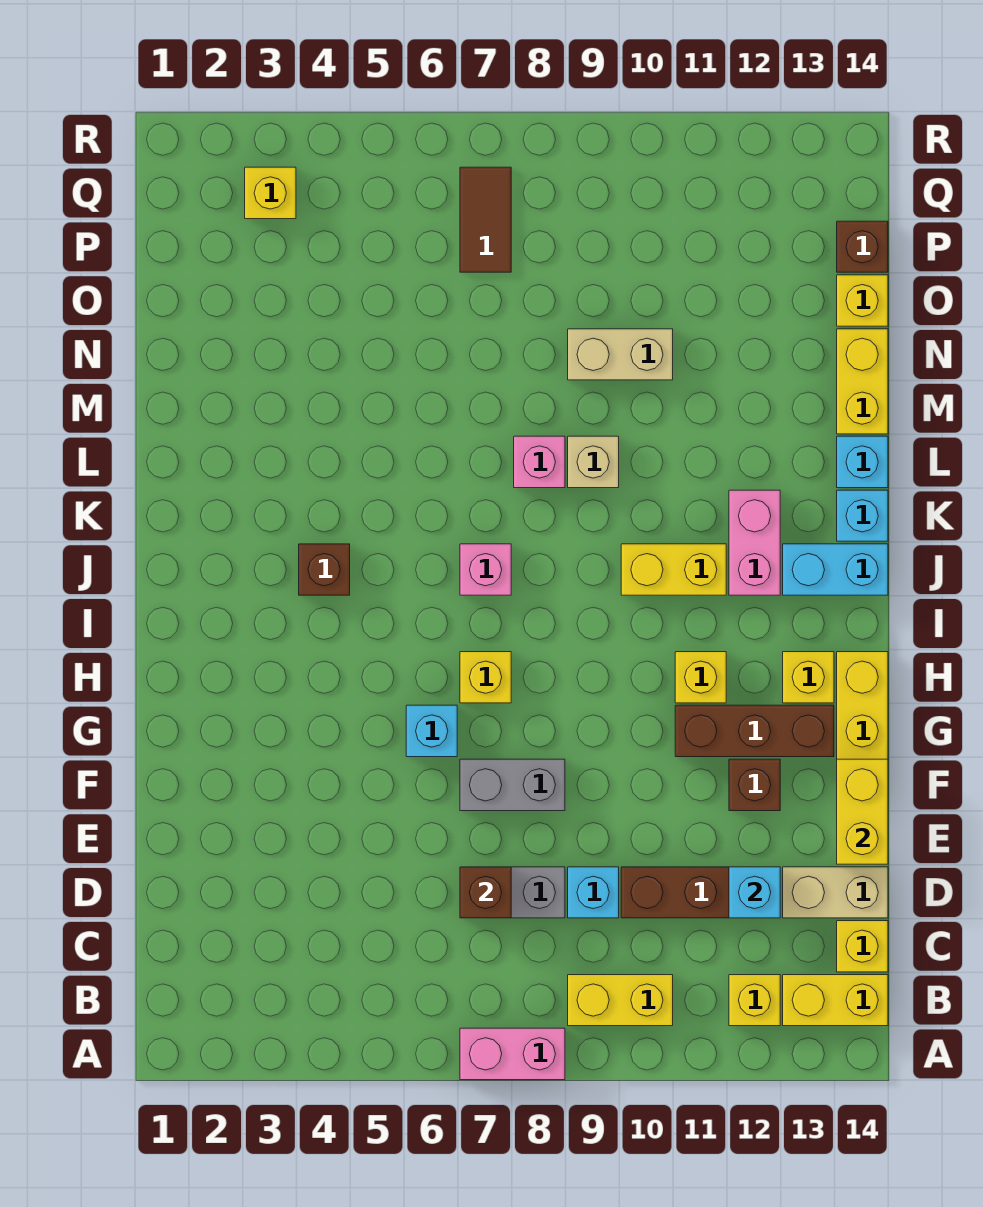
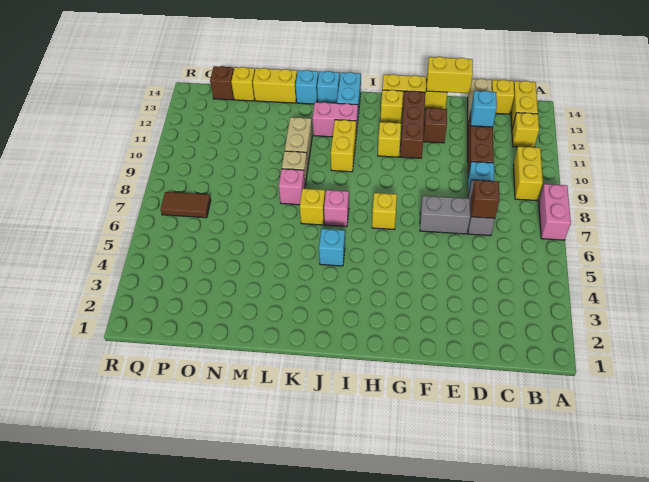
grey 1x2 brick [460,759,565,811] -> grey 1x2 brick turned to [420,196,470,234]
cyan 1x1 brick [406,705,457,757] -> cyan 1x1 brick moved to [319,229,345,266]
brown 1x1 brick [299,544,350,595] -> none
tan 1x2 brick [568,329,673,380] -> tan 1x2 brick moved to [285,117,312,169]
yellow 1x1 brick [245,167,296,219] -> yellow 1x1 brick moved to [300,189,325,225]

